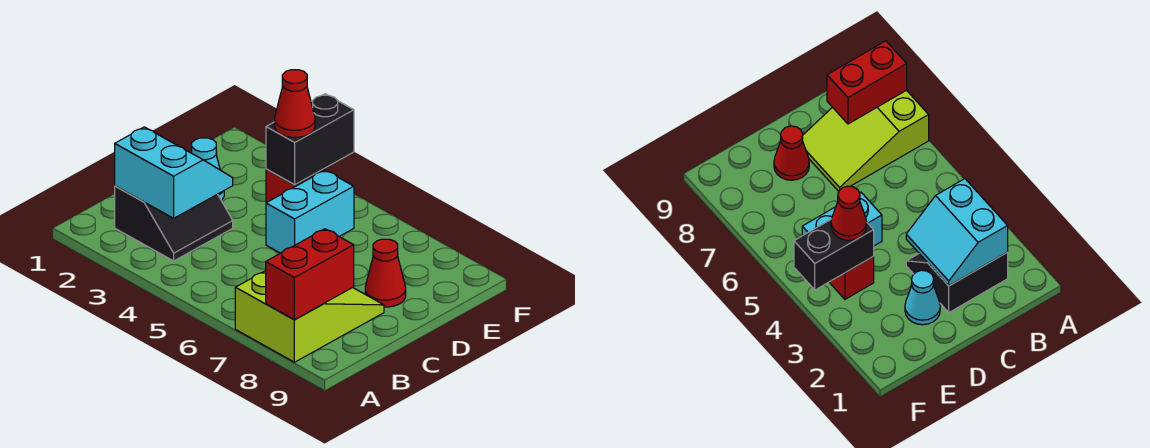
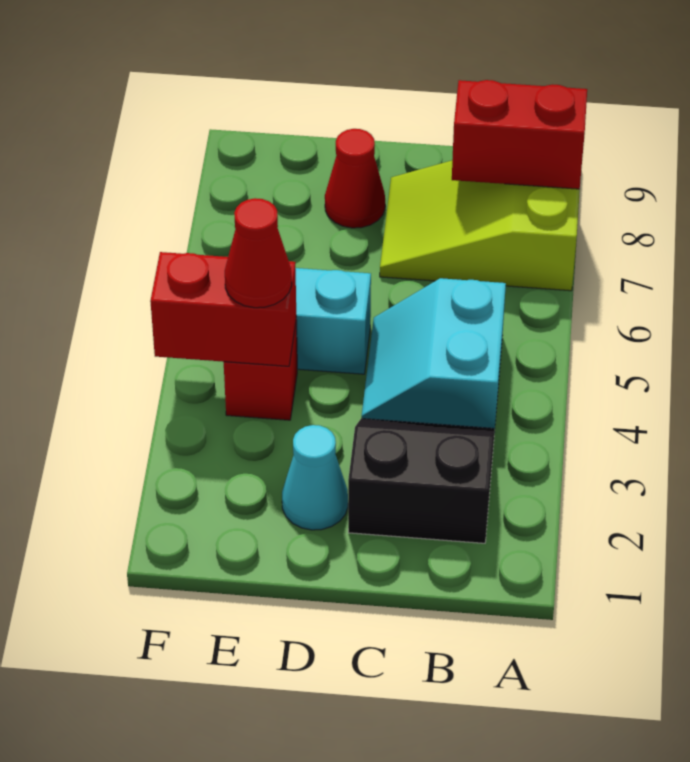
cyan 2x2 slope [115,127,233,218] -> cyan 2x2 slope moved to [362,278,506,433]
black 1x2 brick [266,94,354,185] -> red 1x2 brick [150,252,296,366]

